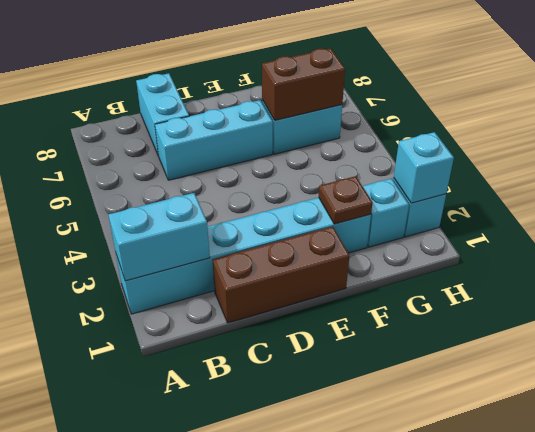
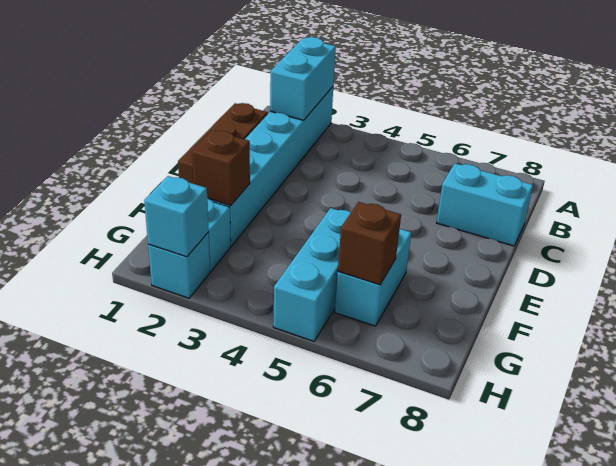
cyan 1x3 brick [155,100,273,180] -> cyan 1x3 brick moved to [273,208,351,341]
brown 1x1 plate [319,176,372,224] -> brown 1x1 brick [192,130,250,205]
brown 1x2 brick [262,48,345,120] -> brown 1x1 brick [338,202,401,285]

